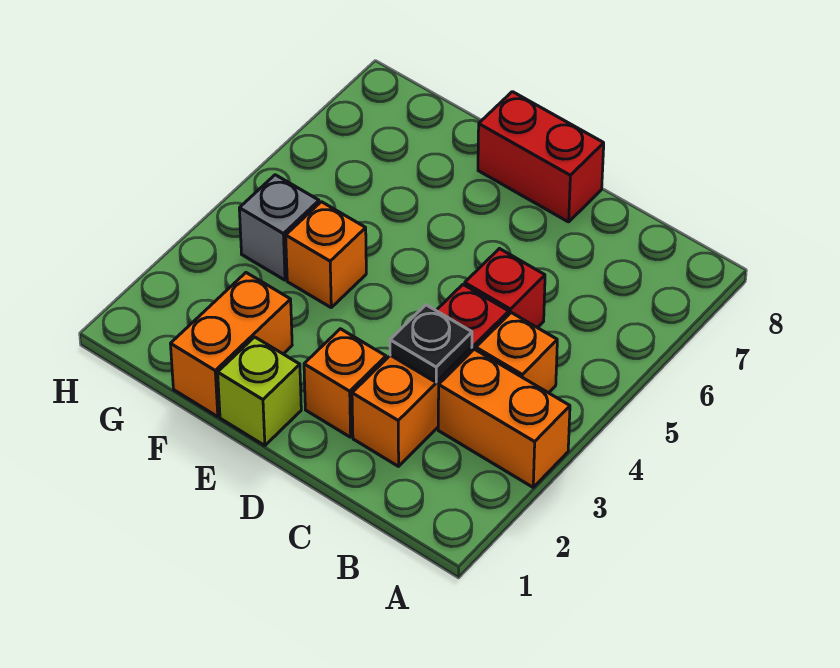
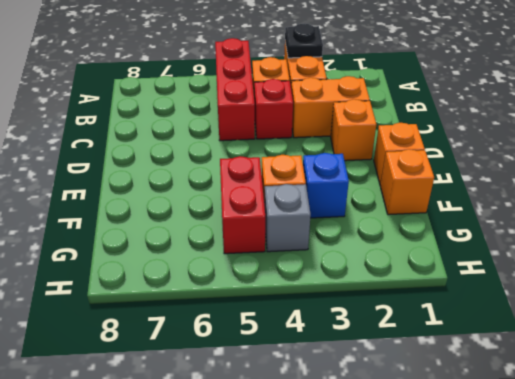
black 1x1 plate [390,305,472,382] -> black 1x1 plate moved to [285,24,323,58]
red 1x1 brick [465,249,545,328] -> red 1x3 brick [215,38,255,141]
red 1x2 brick [478,92,604,222] -> red 1x2 brick moved to [220,156,265,254]
lime 1x1 brick [218,337,301,446] -> orange 1x1 brick [374,123,425,186]
orange 1x2 brick [171,273,292,417] -> orange 1x1 brick [381,149,434,215]
none -> blue 1x1 brick [303,153,349,218]

